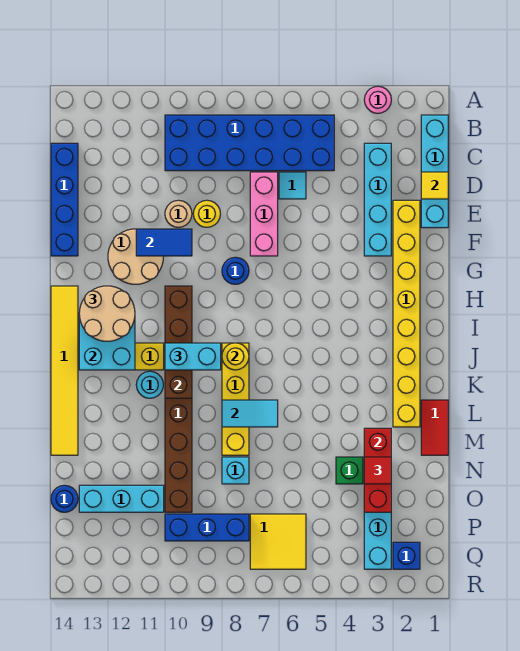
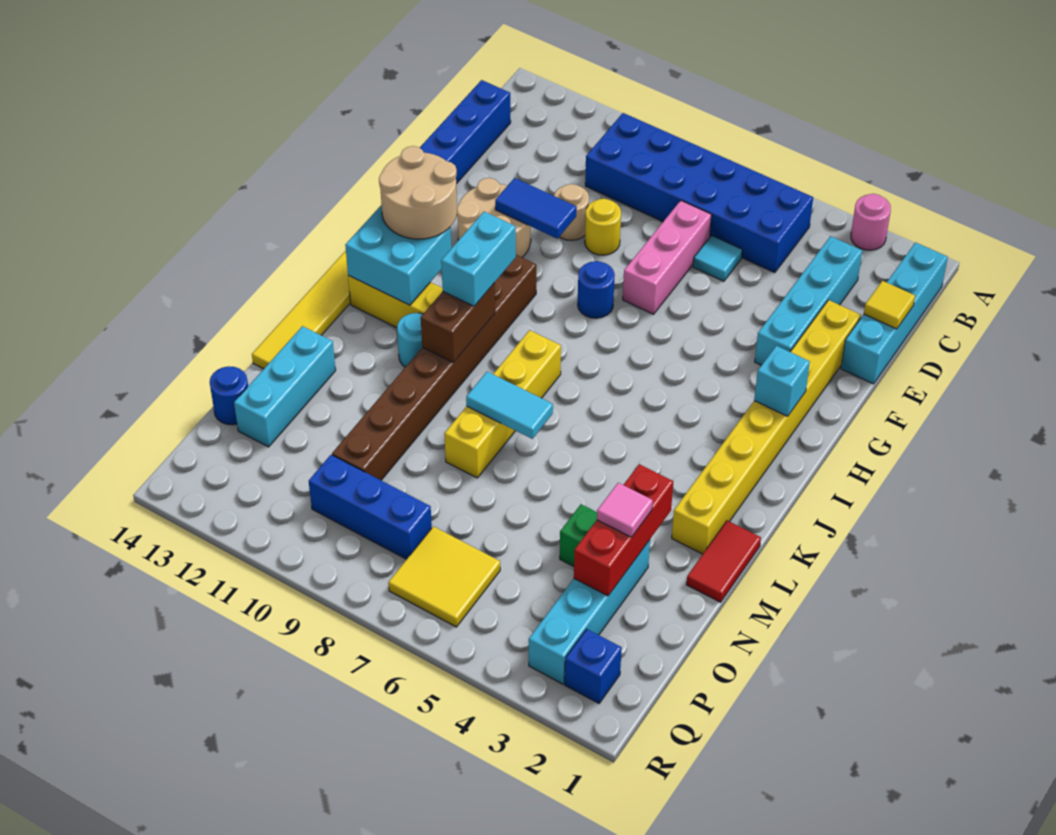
yellow 1x1 round brick [222,343,249,370] -> none
cyan 1x2 brick [165,343,221,370] -> cyan 1x2 brick turned to [441,212,516,306]
red 1x1 tile [364,457,391,484] -> pink 1x1 tile [597,483,653,537]
cyan 1x1 brick [222,457,249,484] -> cyan 1x1 brick moved to [754,346,810,416]
cyan 1x3 brick [79,485,164,512] -> cyan 1x3 brick turned to [234,326,336,447]

